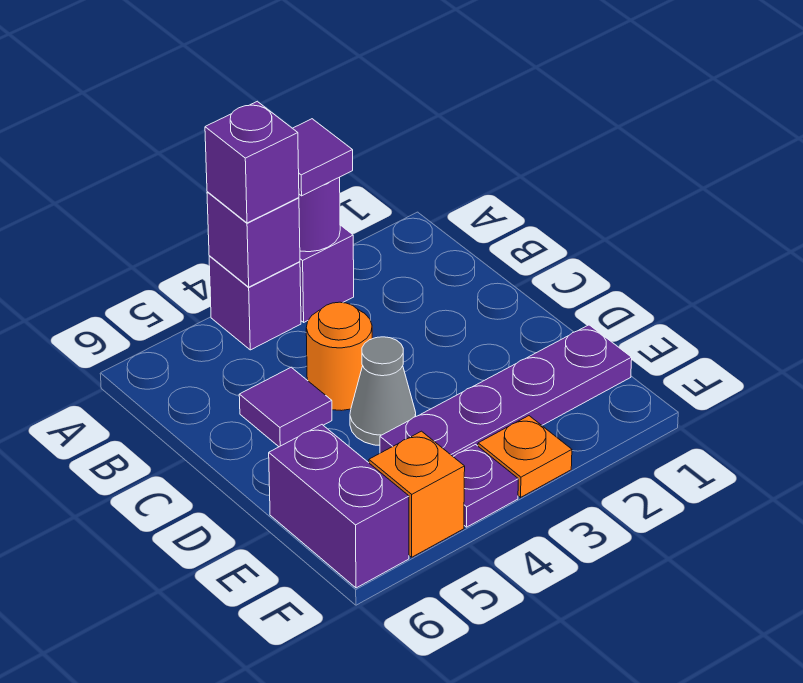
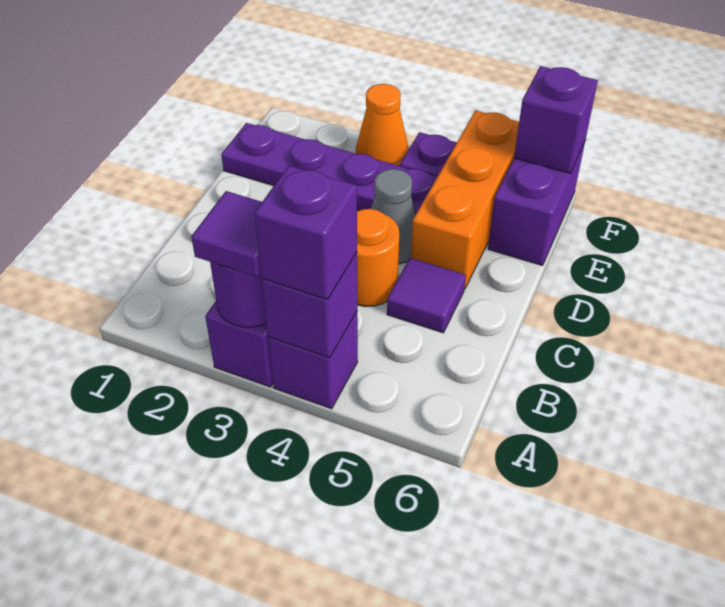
orange 1x1 plate [478,416,572,497] -> orange 1x1 cone [356,84,409,166]
orange 1x1 brick [369,431,465,557] -> orange 1x3 brick [411,110,519,289]
none -> purple 1x1 brick [514,66,598,173]

